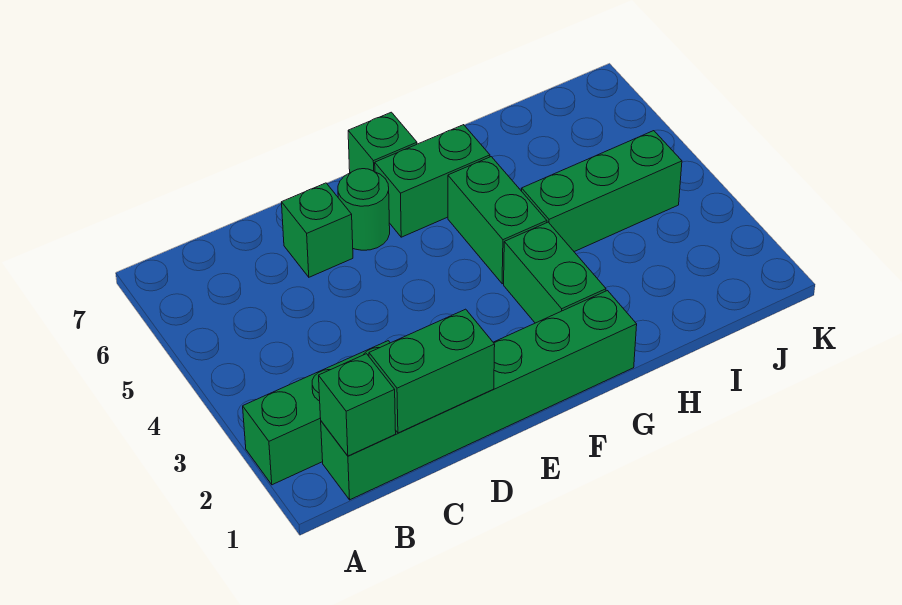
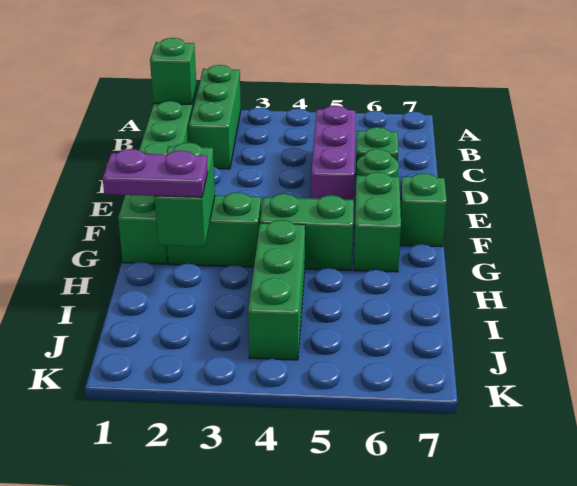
green 1x2 brick [369,309,495,433] -> green 1x2 brick moved to [154,143,215,247]
none -> purple 1x3 brick [311,106,355,200]
none -> purple 1x2 plate [103,149,208,197]

